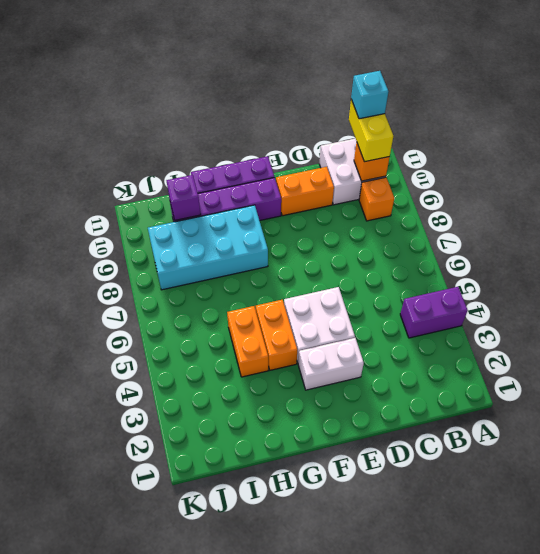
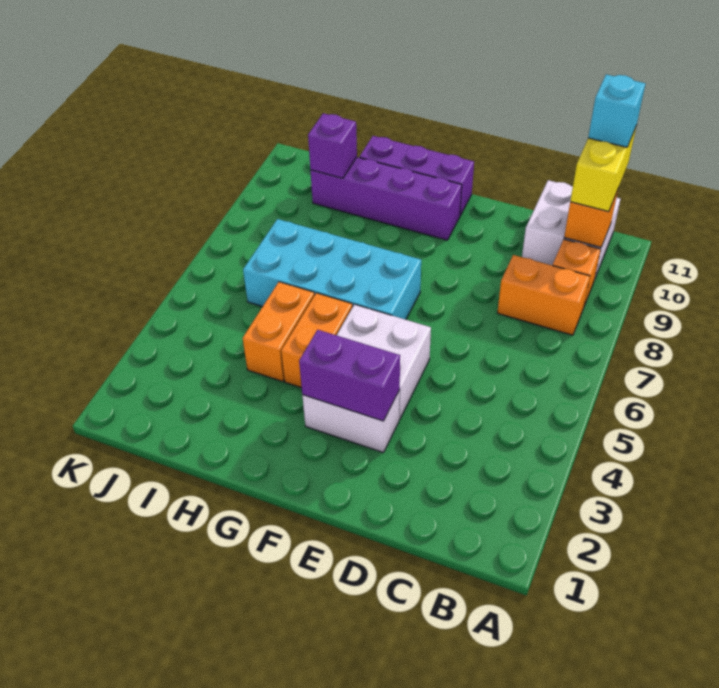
purple 1x2 brick [400,287,468,338] -> purple 1x2 brick moved to [299,330,400,421]
orange 1x2 brick [276,167,334,216] -> orange 1x2 brick moved to [497,255,590,335]
cyan 2x4 brick [148,205,268,290] -> cyan 2x4 brick moved to [243,219,421,320]

